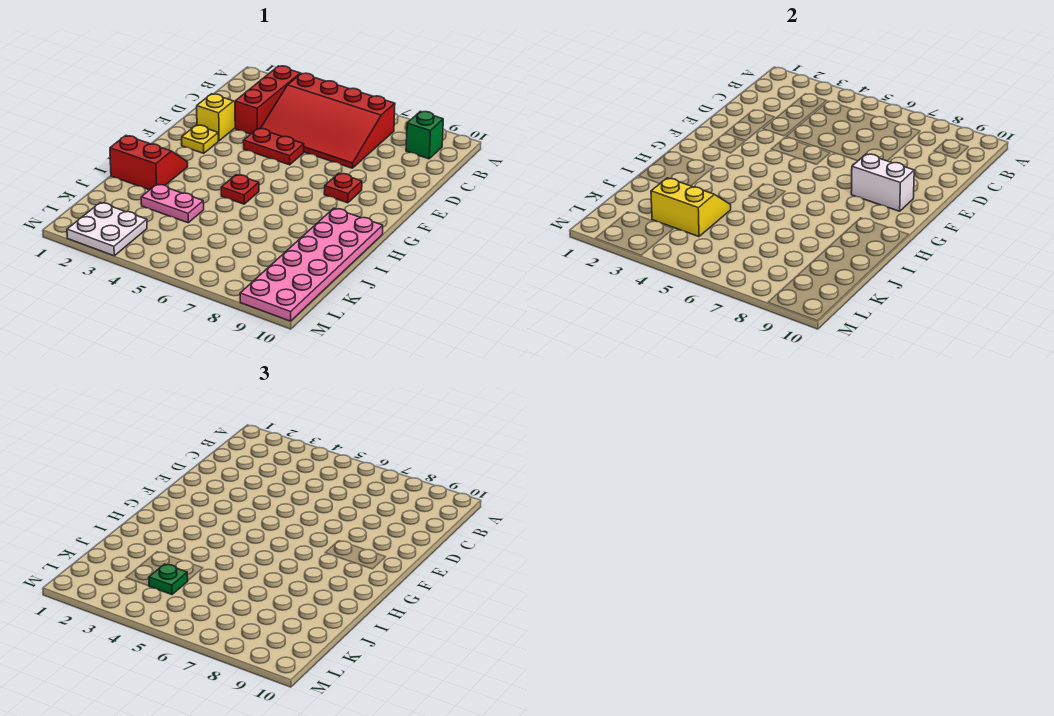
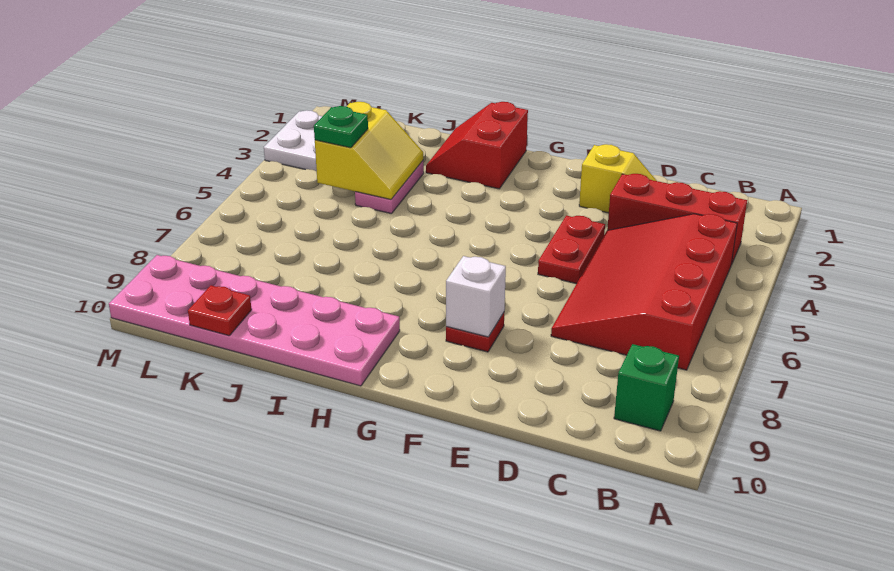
yellow 1x1 plate [182,125,218,153] -> none
white 1x2 brick [851,154,914,211] -> white 1x1 brick [446,256,506,337]
red 2x2 slope [110,136,188,190] -> red 2x2 slope turned to [426,102,528,189]
red 1x1 plate [221,175,259,204] -> red 1x1 plate moved to [188,285,252,336]

